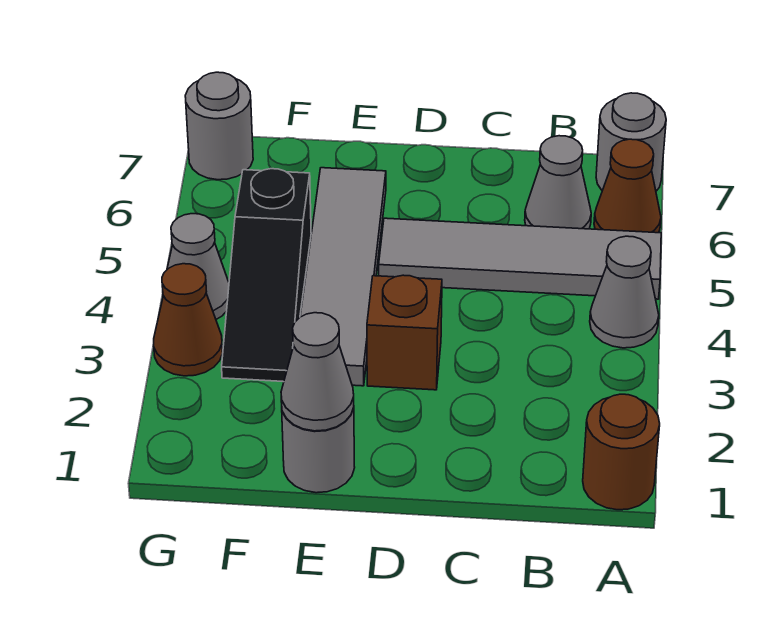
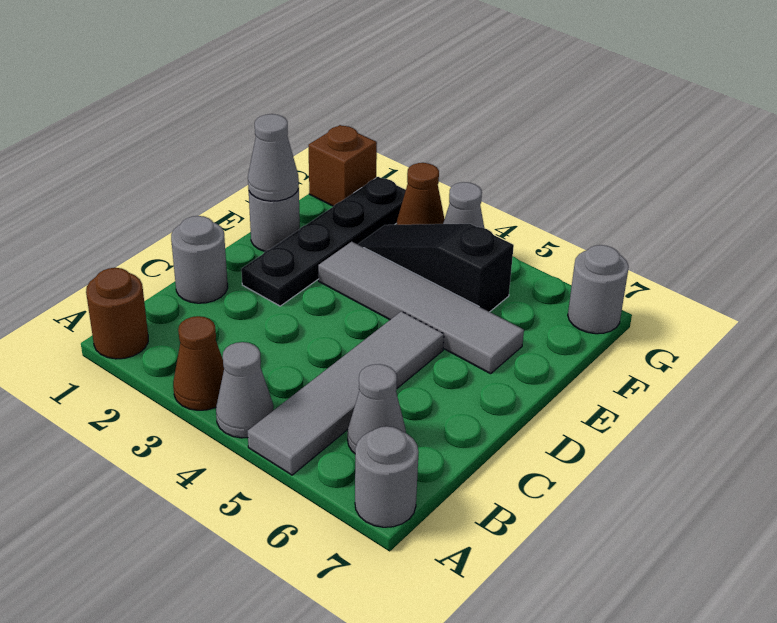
brown 1x1 cone [594,139,661,233] -> brown 1x1 cone moved to [173,316,224,410]
none -> grey 1x1 round brick [171,216,228,303]
none -> black 1x4 plate [241,177,406,306]
brown 1x1 brick [367,275,442,390] -> brown 1x1 brick moved to [309,125,377,206]

